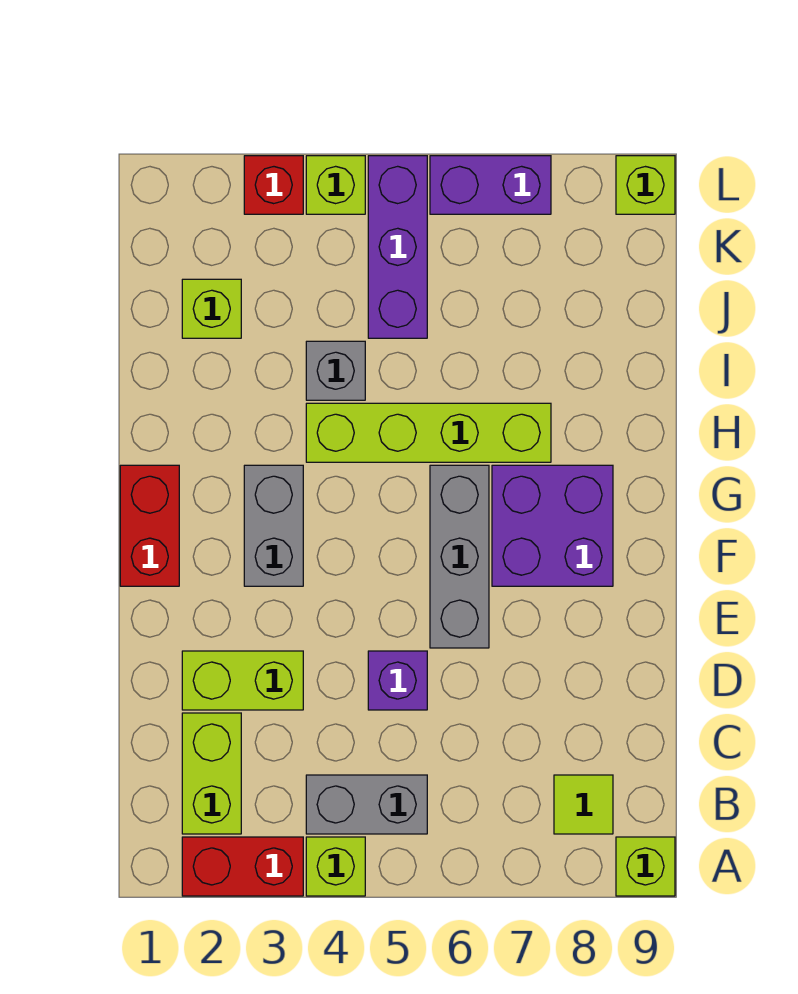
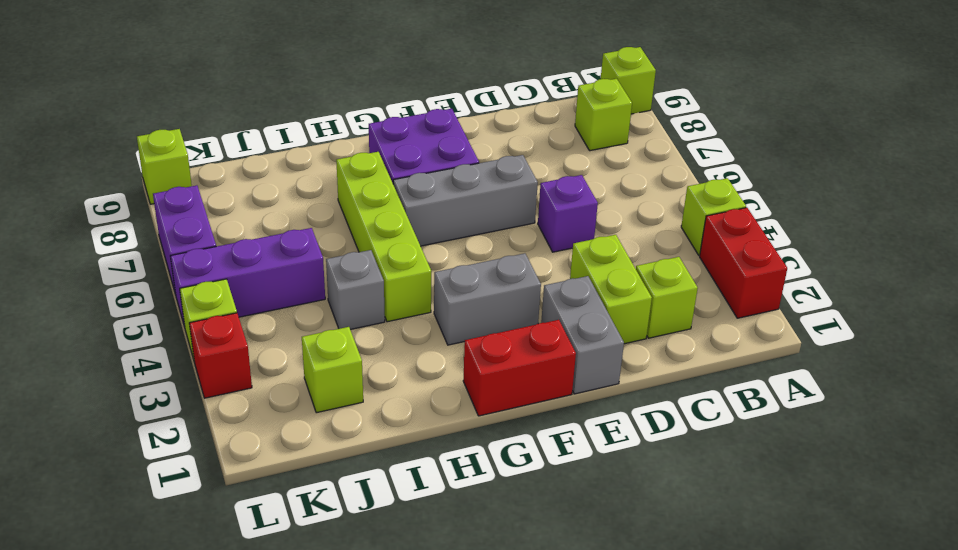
lime 1x2 brick [182,713,241,834] -> lime 1x1 brick [636,257,698,338]
grey 1x2 brick [306,775,427,834] -> grey 1x2 brick moved to [541,276,624,394]
lime 1x1 tile [554,775,613,834] -> lime 1x1 brick [575,79,632,151]

